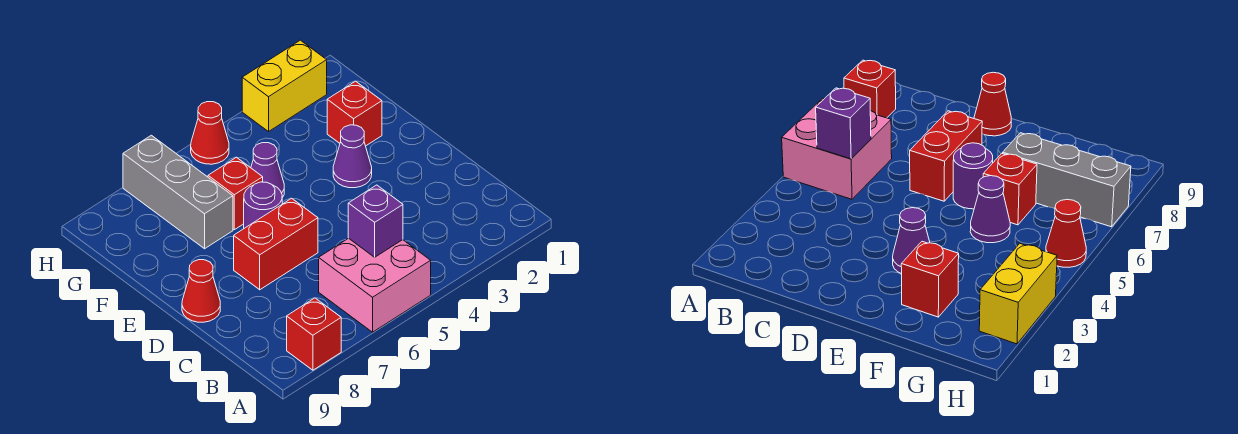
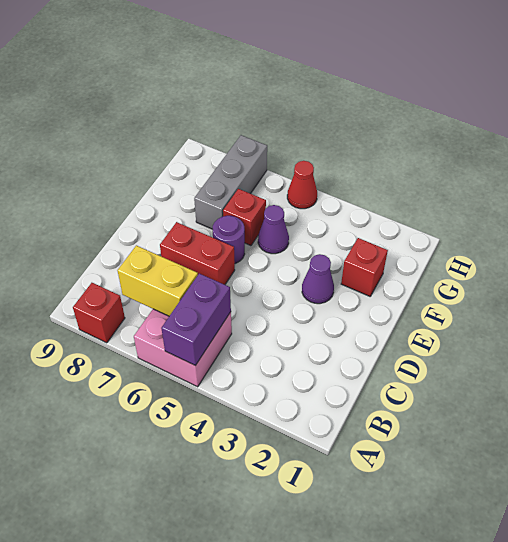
purple 1x1 brick [348,185,403,257] -> purple 1x2 brick [161,274,231,366]
red 1x1 cone [182,260,220,322] -> none
yellow 1x2 brick [242,40,327,132] -> yellow 1x2 brick moved to [117,245,198,316]

